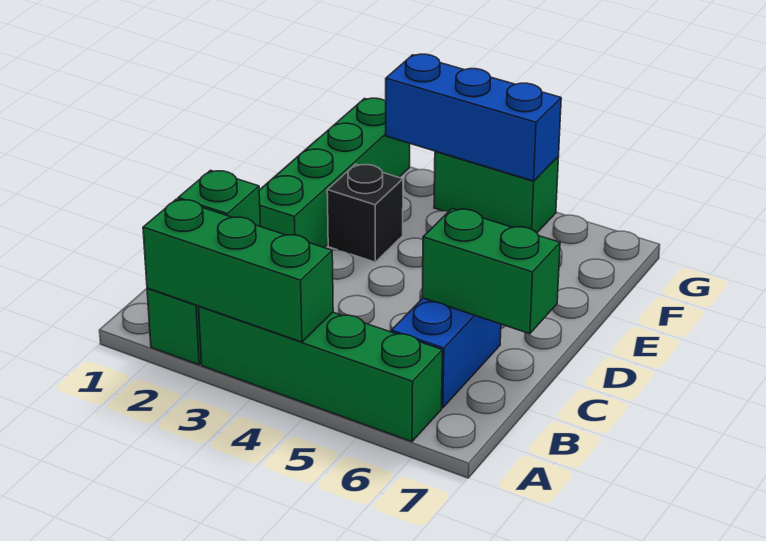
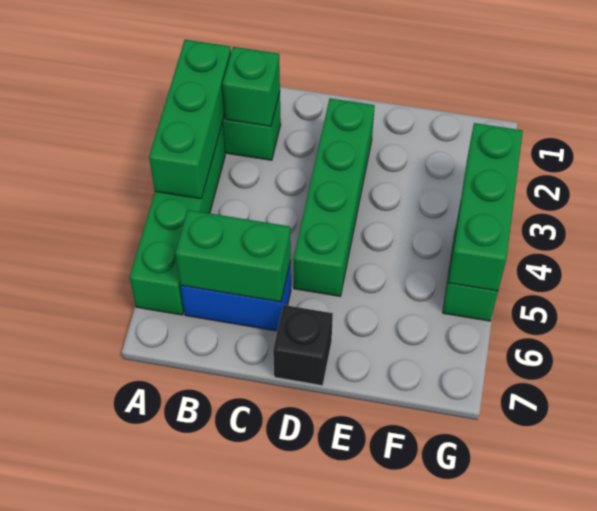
green 1x2 brick [422,208,560,334] -> green 1x2 brick turned to [176,210,291,302]
green 1x4 brick [259,98,410,247] -> green 1x4 brick turned to [294,98,375,296]
black 1x1 brick [327,164,403,262] -> black 1x1 brick moved to [273,305,333,386]
blue 1x3 brick [386,54,561,181] -> green 1x3 brick [448,123,523,291]

